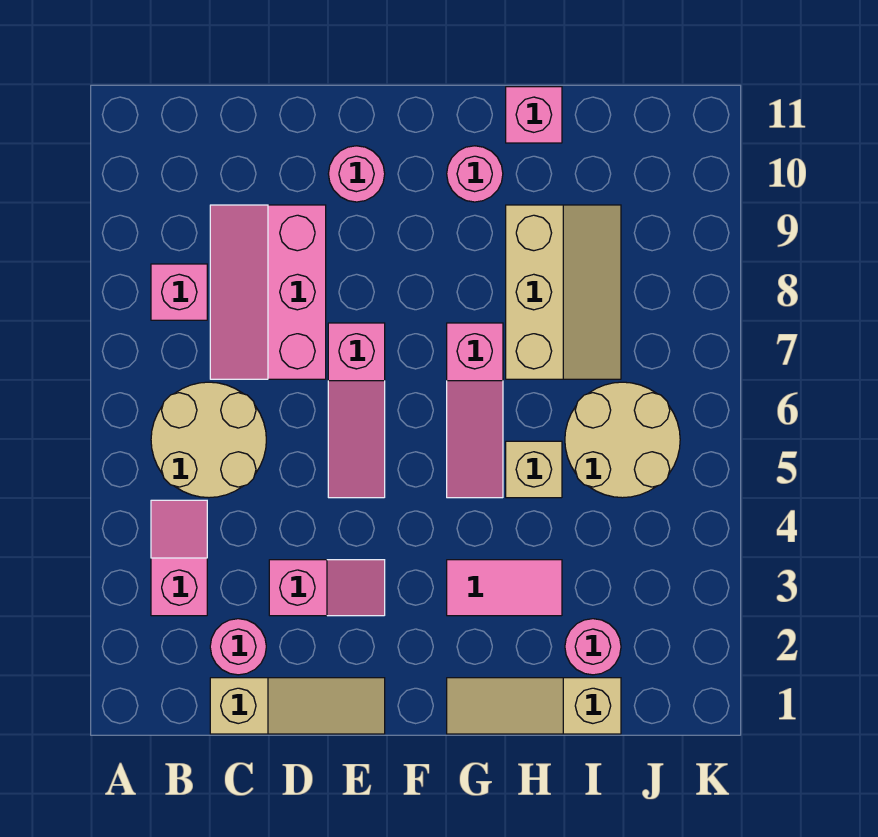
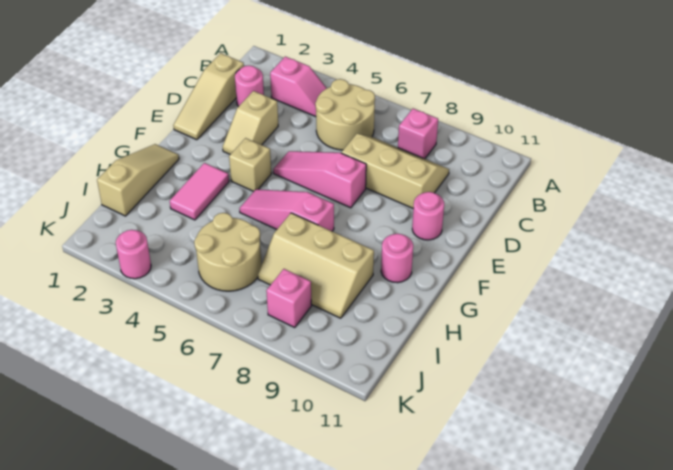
pink 2x3 slope [210,205,326,379] -> tan 2x3 slope [341,134,449,209]
pink 1x2 slope [269,560,385,616] -> tan 1x2 slope [223,91,278,154]
tan 1x1 brick [506,441,562,498] -> tan 1x1 brick moved to [229,138,271,191]
pink 1x1 brick [506,87,562,143] -> pink 1x1 brick moved to [266,269,312,327]
pink 1x1 round brick [565,619,621,675] -> pink 1x1 round brick moved to [116,230,151,279]

